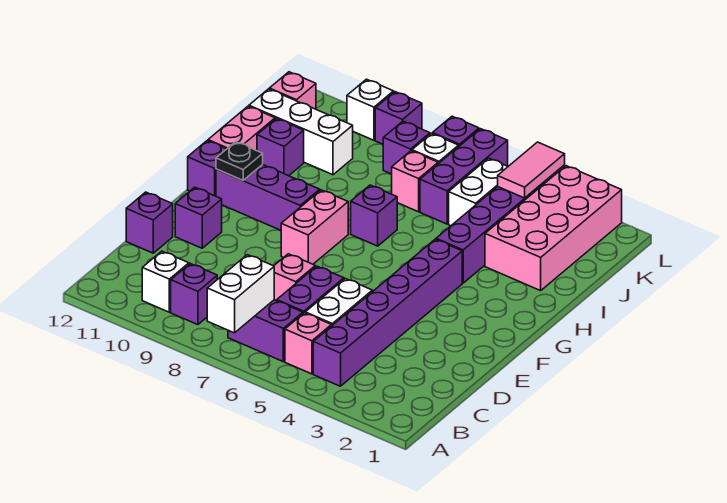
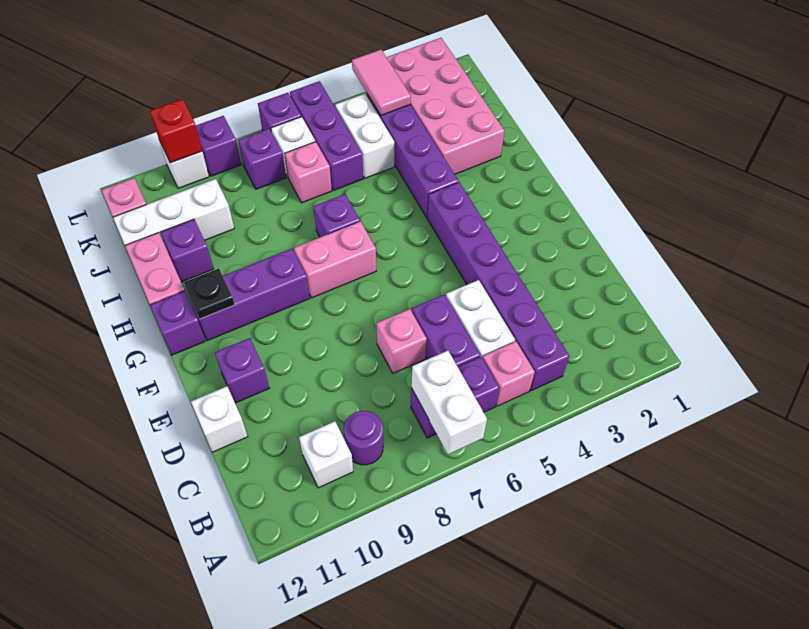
purple 1x1 brick [171,264,217,325] -> purple 1x1 round brick [344,411,383,465]
purple 1x1 brick [126,192,173,253] -> white 1x1 brick [191,386,248,452]
pink 1x2 brick [281,190,348,264] -> pink 1x2 brick turned to [294,221,376,298]
none -> red 1x1 brick [150,99,202,163]

